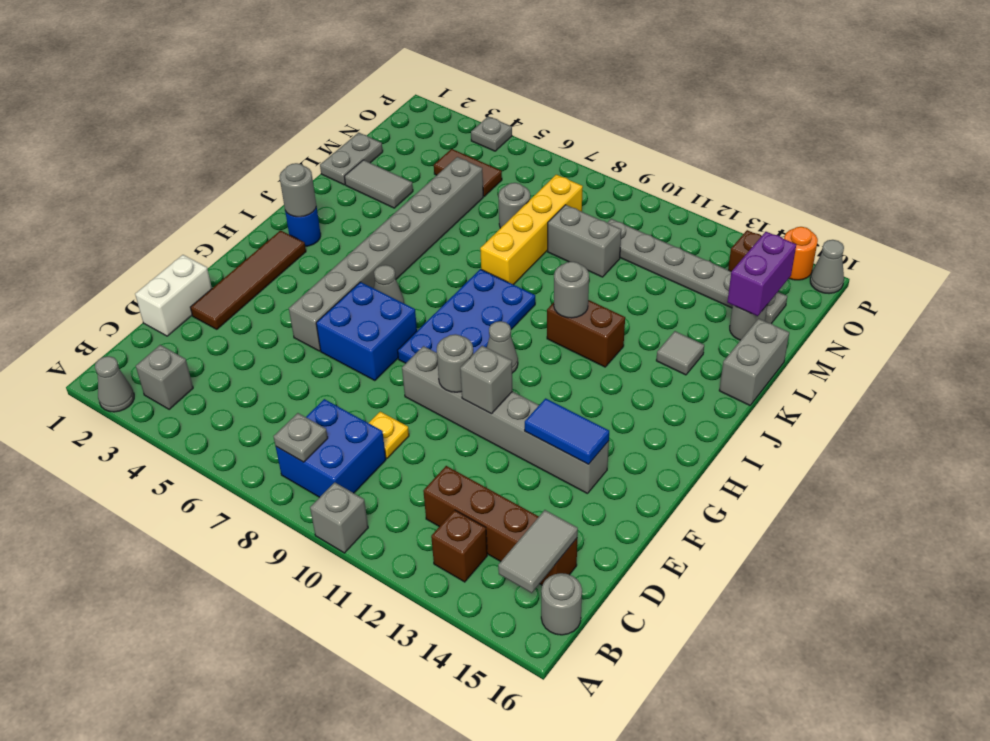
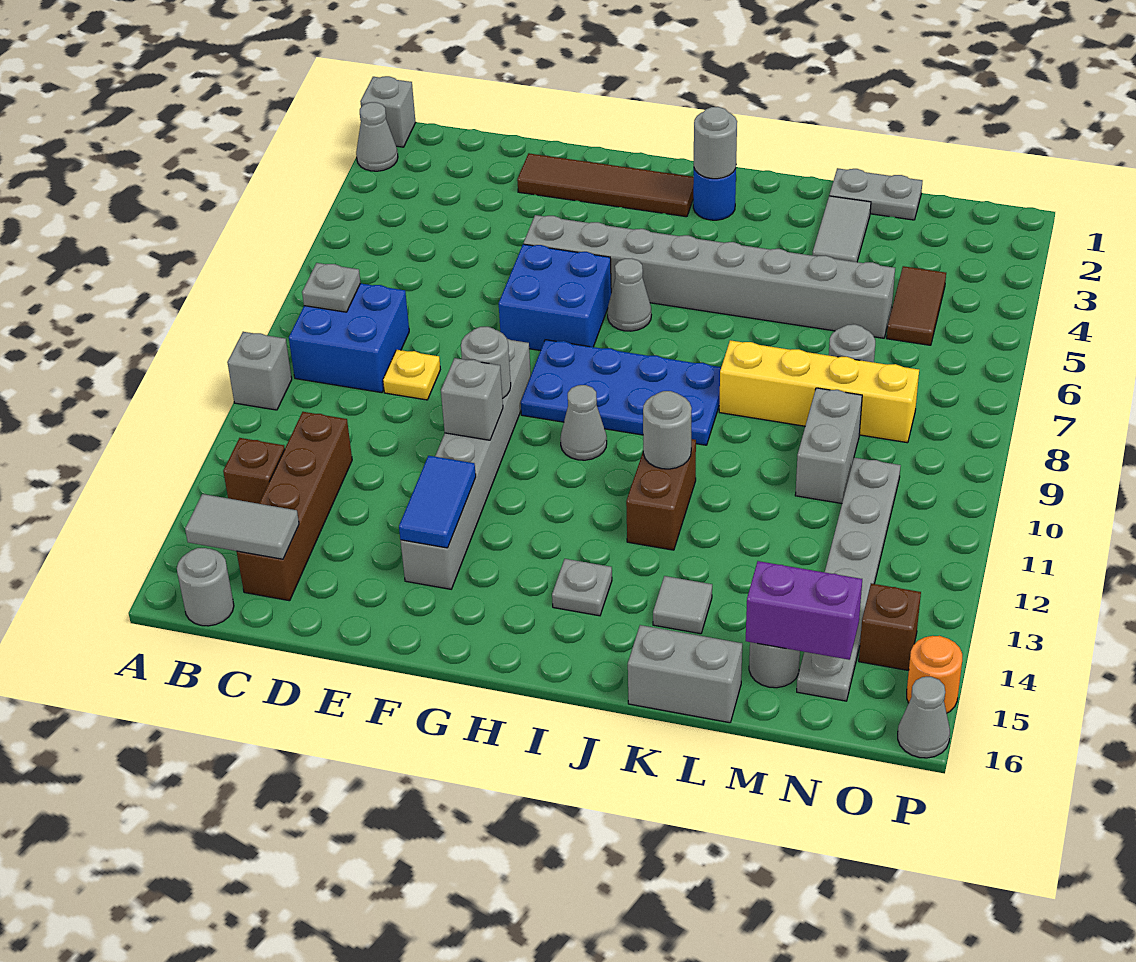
grey 1x1 brick [136,345,193,410] -> grey 1x1 brick moved to [360,76,416,147]
white 1x2 brick [135,255,212,336] -> none
grey 1x1 plate [471,117,512,151] -> grey 1x1 plate moved to [552,559,612,616]

